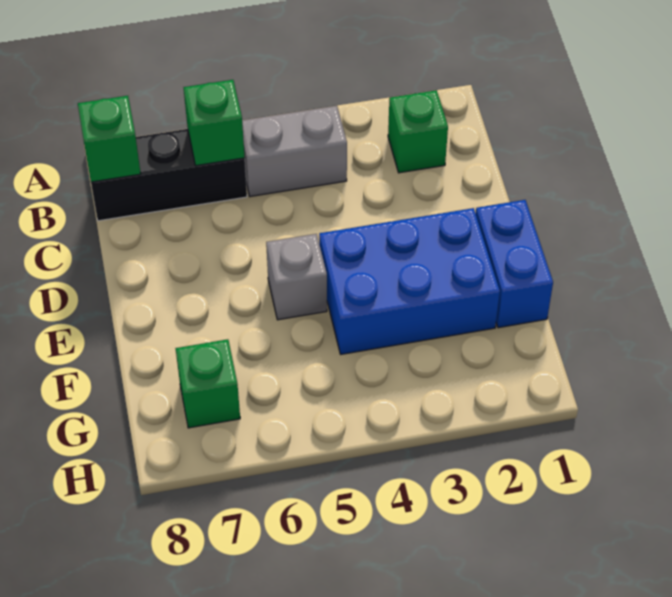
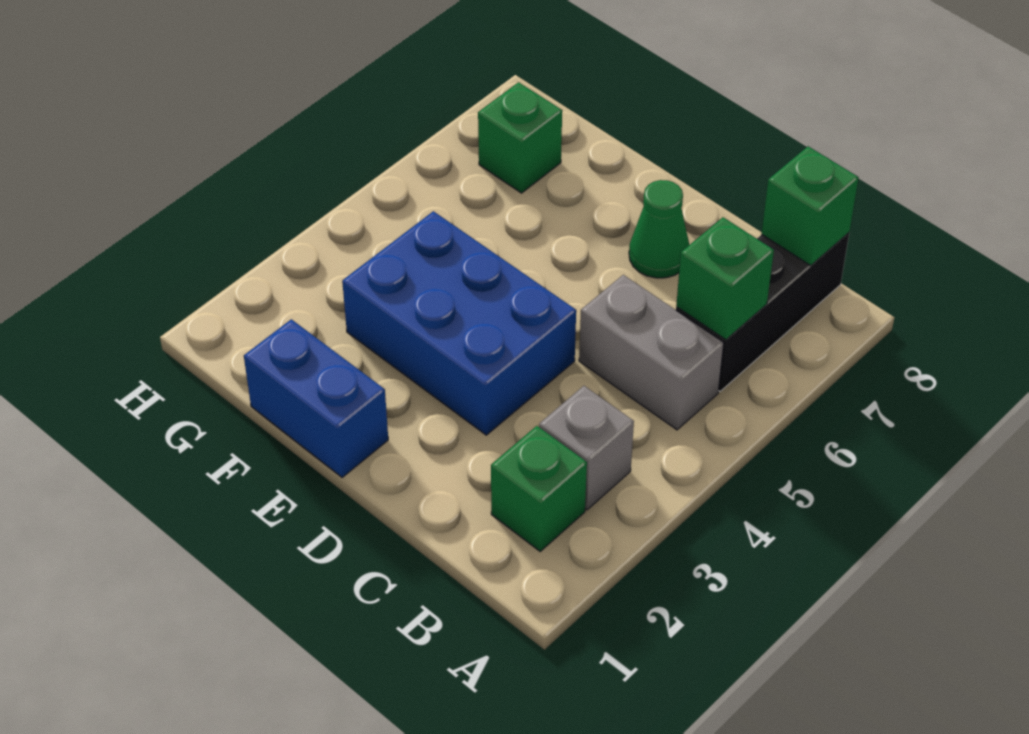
grey 1x2 brick [242,106,347,197] -> grey 1x2 brick turned to [579,275,724,430]
none -> green 1x1 cone [629,180,689,278]
blue 2x3 brick [319,208,500,354] -> blue 2x3 brick turned to [342,211,576,435]
grey 1x1 brick [266,234,327,320] -> grey 1x1 brick moved to [539,386,634,510]

